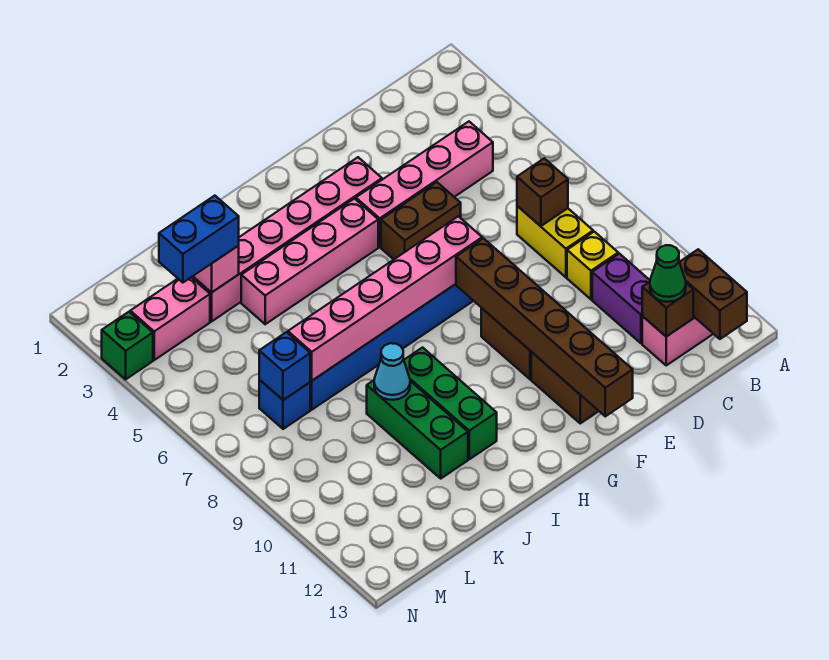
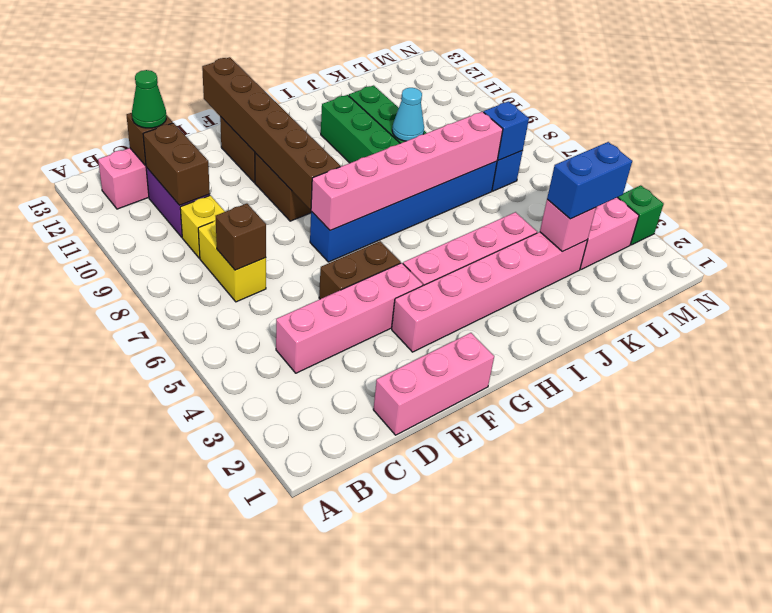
brown 1x2 brick [680,249,747,339] -> brown 1x2 brick moved to [143,123,210,205]
none -> pink 1x3 brick [373,333,494,435]

